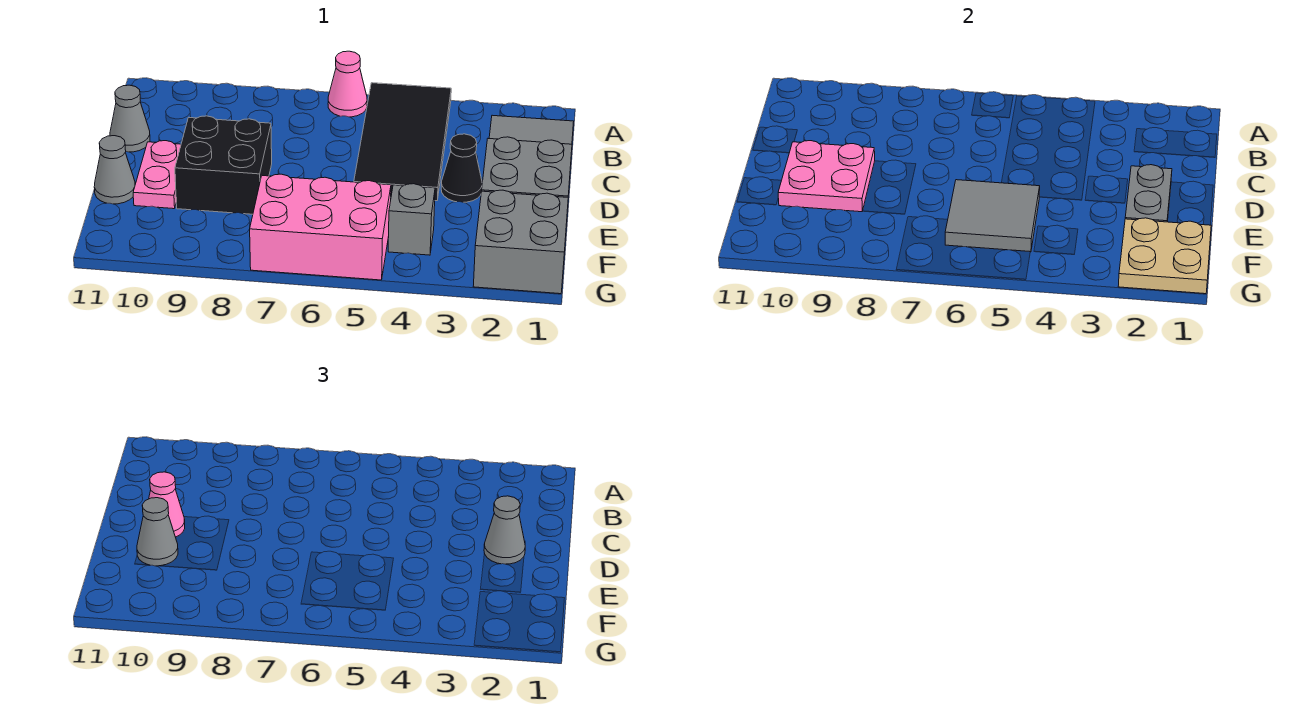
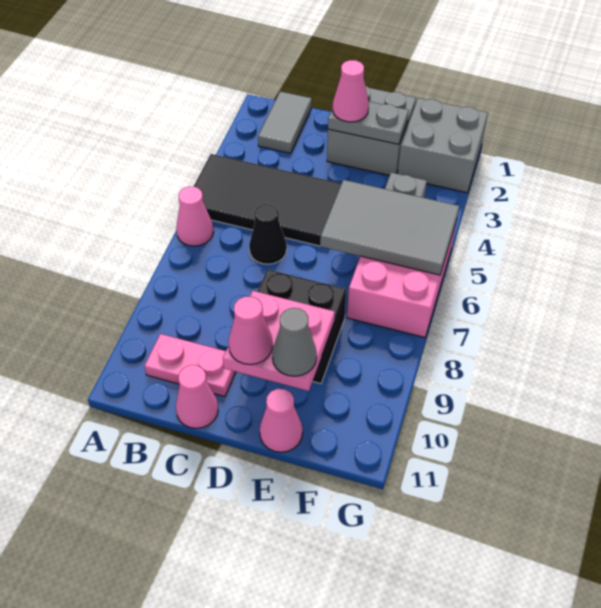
grey 1x1 cone [110,85,150,152] -> pink 1x1 cone [176,365,218,428]
grey 1x1 cone [484,496,525,564] -> pink 1x1 cone [333,60,369,122]
black 1x1 cone [441,134,482,202] -> black 1x1 cone moved to [249,204,287,264]
pink 1x2 plate [133,141,181,209] -> pink 1x2 plate moved to [144,334,236,397]
grey 2x2 tile [945,180,1040,252] -> grey 2x3 tile [320,180,459,275]
grey 1x1 cone [94,136,135,204] -> pink 1x1 cone [260,389,303,452]
tan 2x2 plate [1118,218,1211,294] -> none

